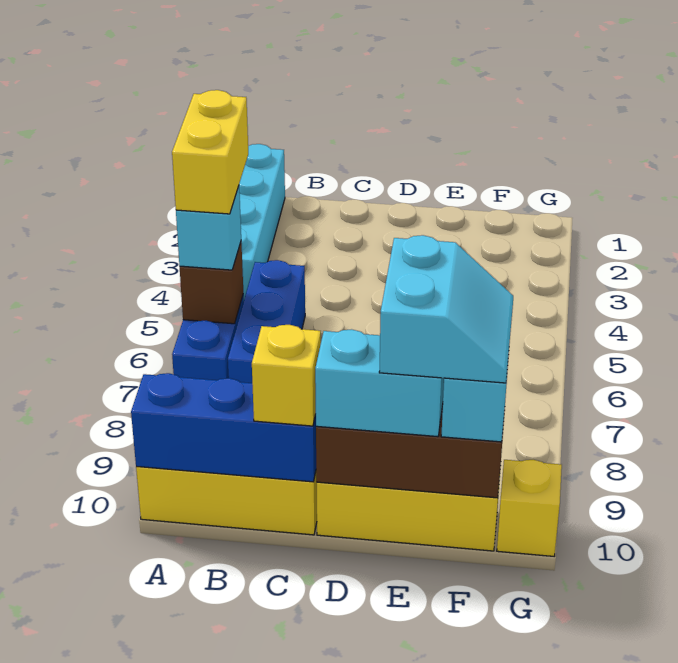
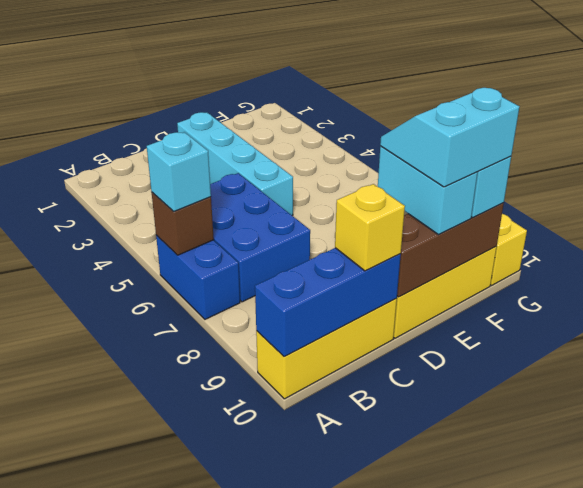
cyan 1x4 brick [239,144,285,299] -> cyan 1x4 brick moved to [177,112,293,216]
yellow 1x2 brick [172,90,248,214] -> none
blue 1x3 brick [228,260,305,383] -> blue 2x3 brick [210,173,310,302]
cyan 1x2 brick [315,329,444,437] -> cyan 1x2 brick turned to [378,146,478,235]
cyan 2x2 slope [379,235,513,383] -> cyan 2x2 slope turned to [380,88,519,187]

